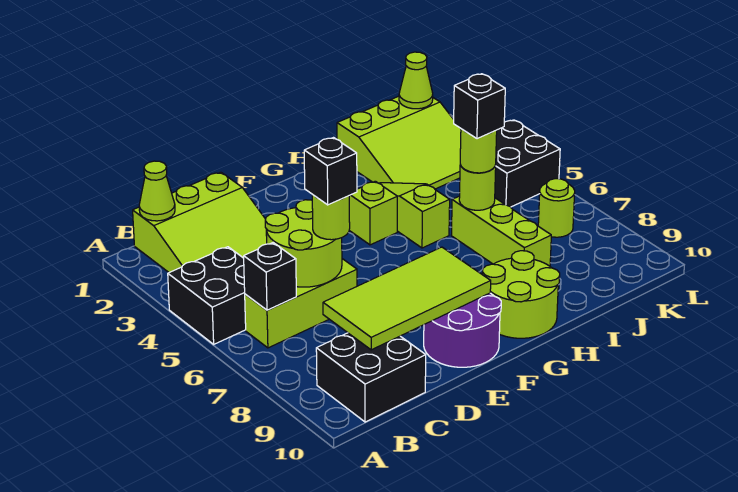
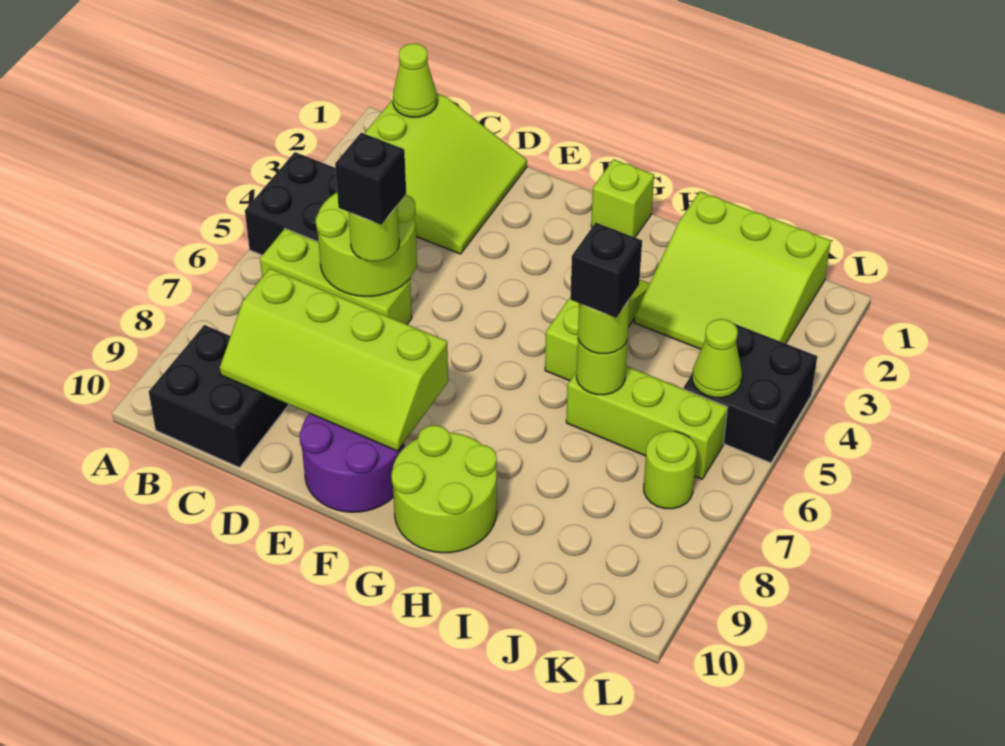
lime 3x3 slope [133,172,267,272] -> lime 3x3 slope turned to [364,94,527,254]
black 1x1 brick [244,243,296,310] -> none
lime 2x4 tile [323,247,491,350] -> lime 2x4 slope [220,268,448,451]
lime 1x1 brick [349,181,397,245] -> lime 1x1 brick moved to [591,159,654,237]
lime 1x3 brick [451,196,551,266] -> lime 1x3 brick turned to [566,366,728,479]
lime 1x1 cone [399,52,433,109] -> lime 1x1 cone moved to [692,319,742,398]

